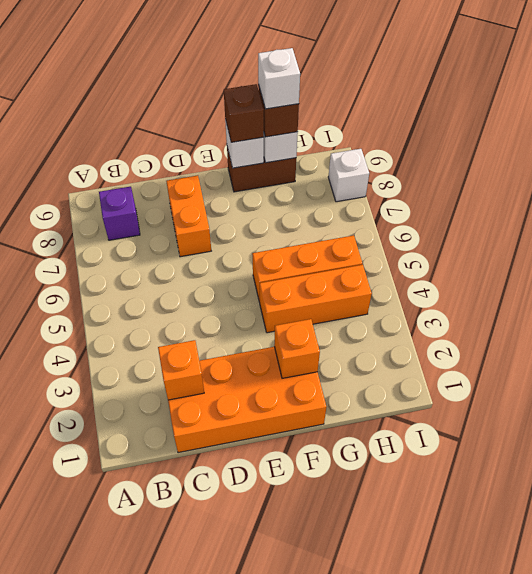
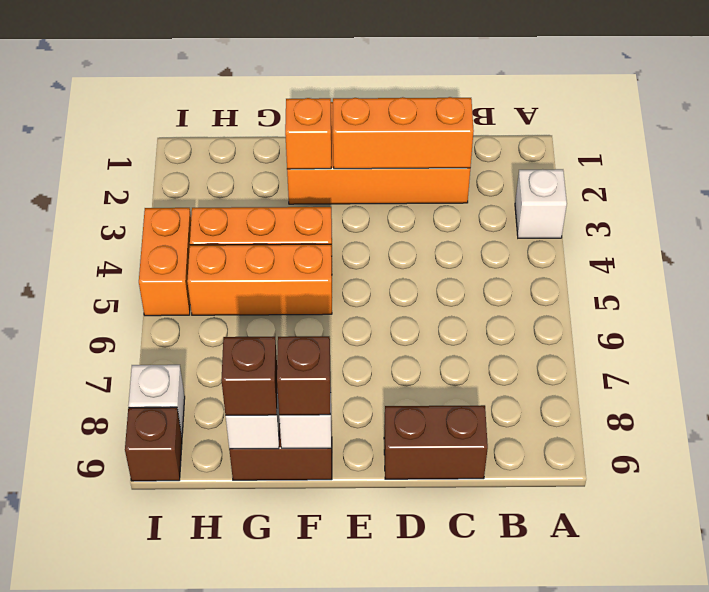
purple 1x1 brick [99,187,140,240] -> none
orange 1x1 brick [158,340,204,400] -> orange 1x3 brick [333,97,474,169]
none -> brown 1x2 brick [384,405,488,479]
orange 1x2 brick [166,175,211,257] -> orange 1x2 brick moved to [139,208,191,316]
white 1x1 brick [258,48,300,109] -> white 1x1 brick moved to [515,169,567,238]
none -> brown 1x1 brick [125,407,182,481]

